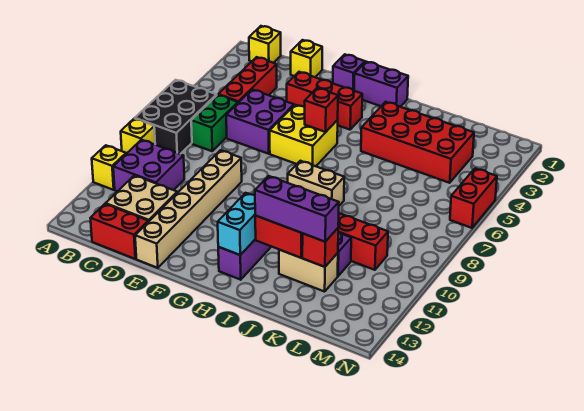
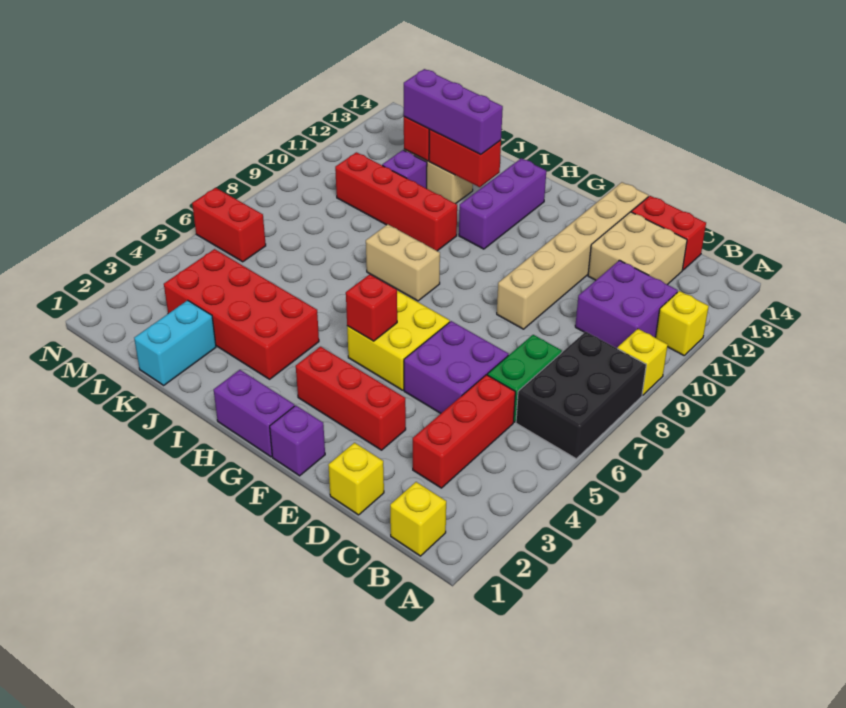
cyan 1x2 brick [218,193,256,255] -> cyan 1x2 brick moved to [134,300,216,385]
red 1x2 brick [450,168,497,228] -> red 1x2 brick turned to [192,188,266,262]

